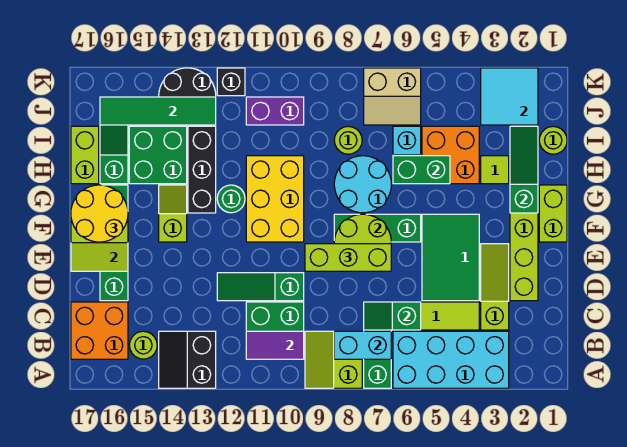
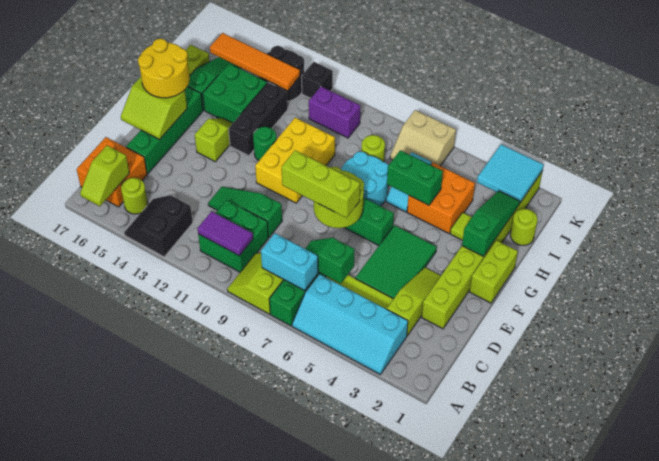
cyan 2x4 brick [393,331,509,388] -> cyan 2x4 slope [292,274,408,374]
none -> lime 1x2 slope [80,145,129,206]
green 1x4 tile [100,97,216,125] -> orange 1x4 tile [210,33,300,90]

